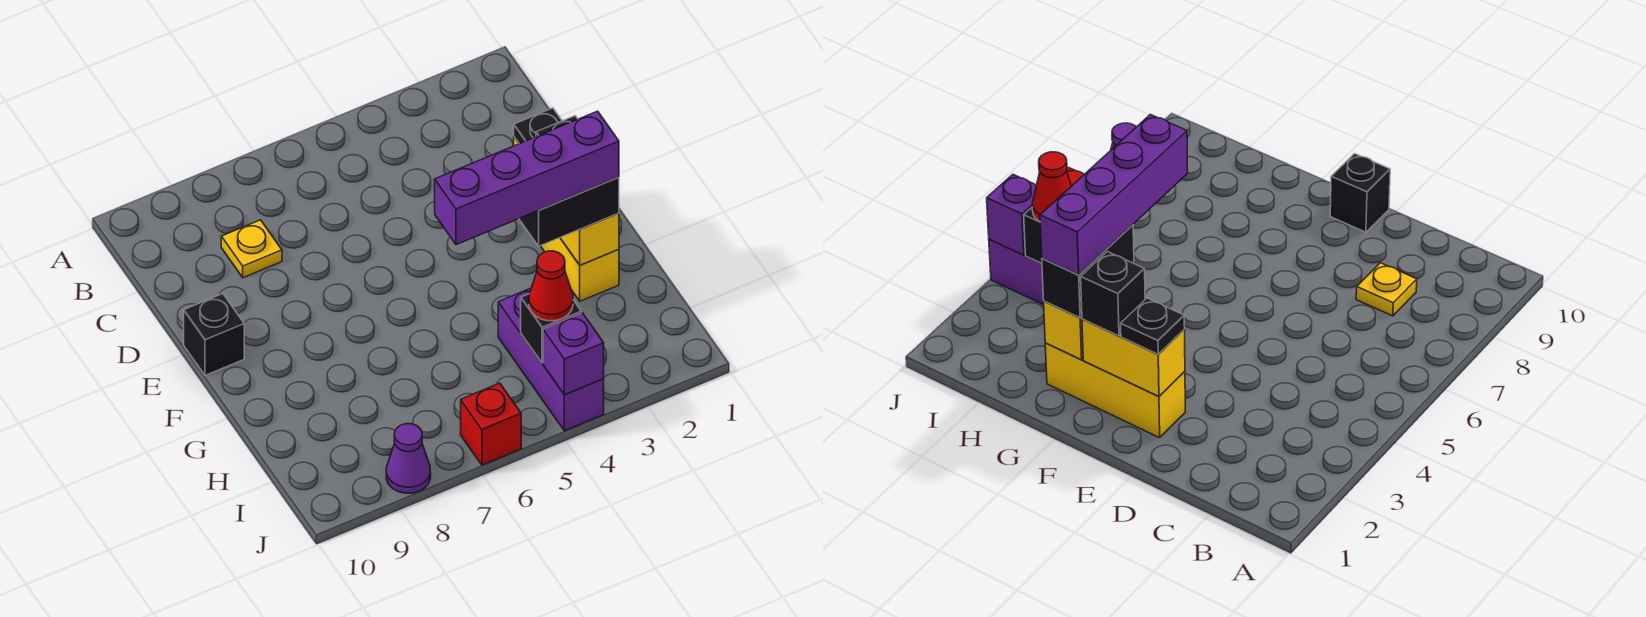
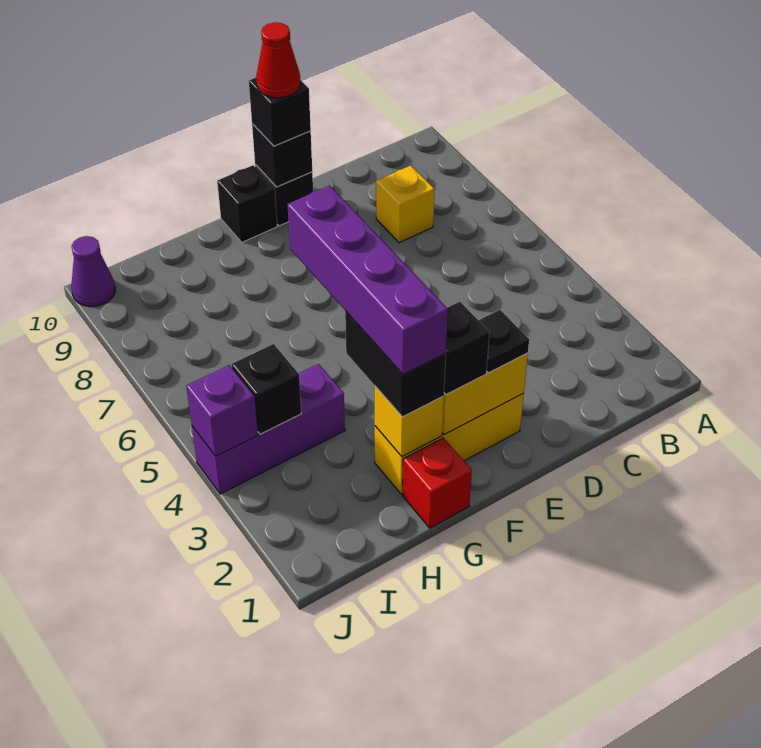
yellow 1x1 plate [221,220,282,278] -> yellow 1x1 brick [376,165,435,243]
none -> black 1x1 brick [252,124,312,187]
none -> black 1x1 brick [249,78,311,146]
none -> black 1x1 brick [217,165,277,242]
red 1x1 cone [529,251,573,321] -> red 1x1 cone moved to [256,22,301,98]
red 1x1 brick [461,383,521,465] -> red 1x1 brick moved to [403,438,472,528]
purple 1x1 cone [386,424,431,493] -> purple 1x1 cone moved to [71,236,115,307]

